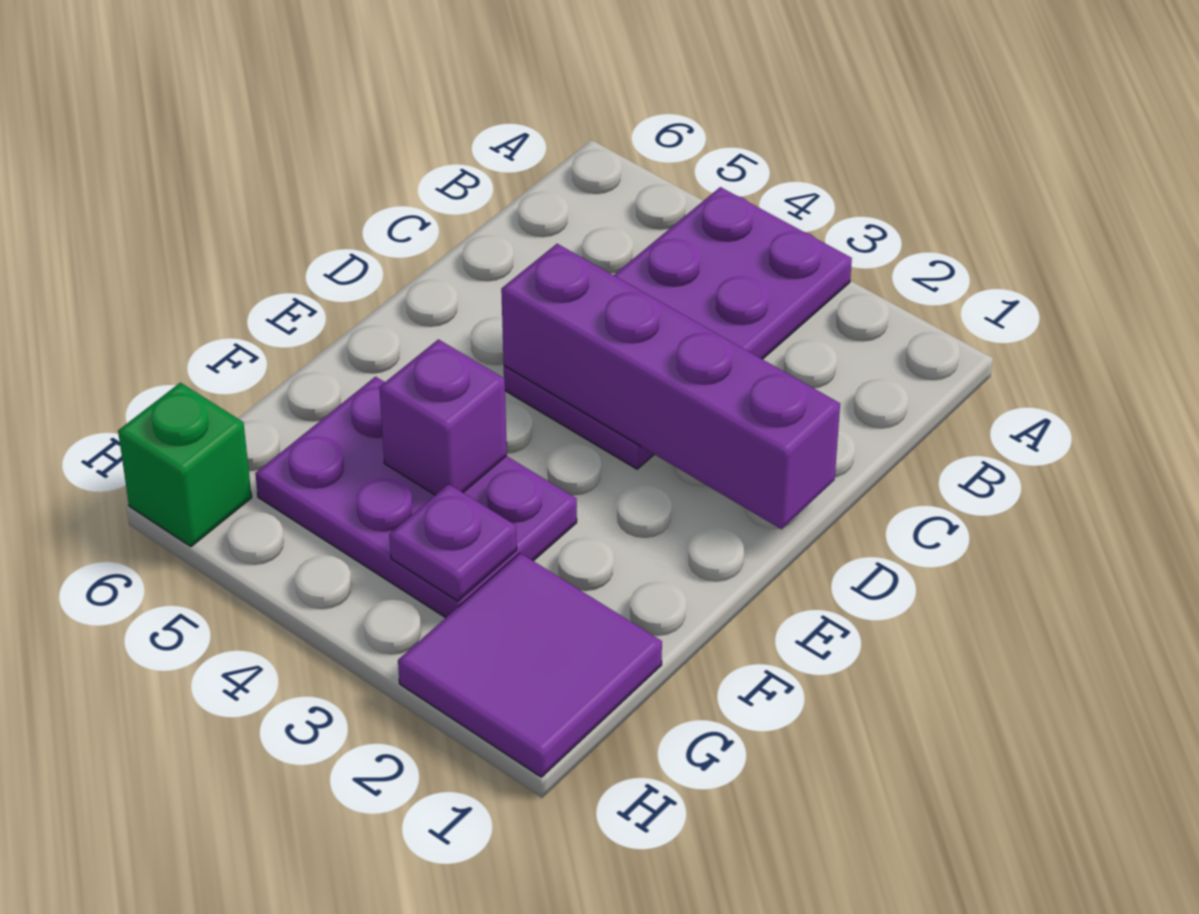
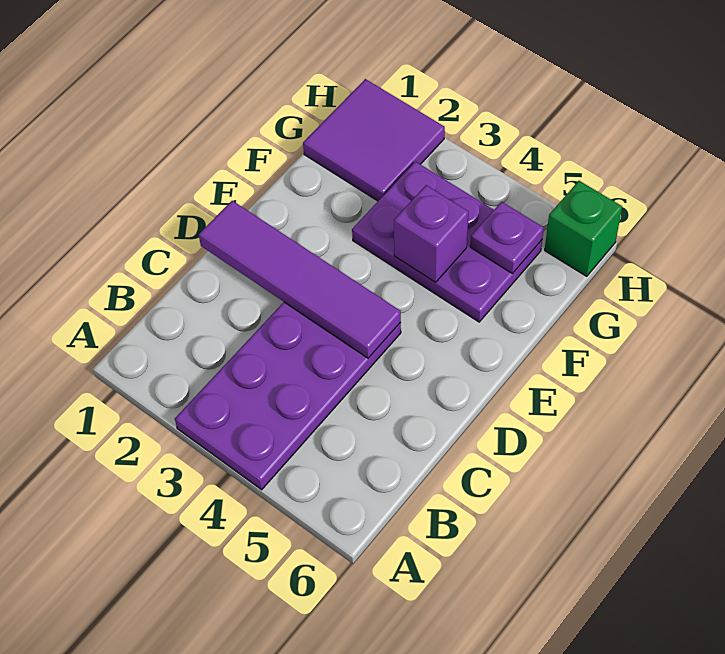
purple 1x4 brick [501,244,840,529] -> purple 1x4 tile [199,201,401,358]
purple 1x1 plate [389,484,517,601] -> purple 1x1 plate moved to [470,202,544,274]

